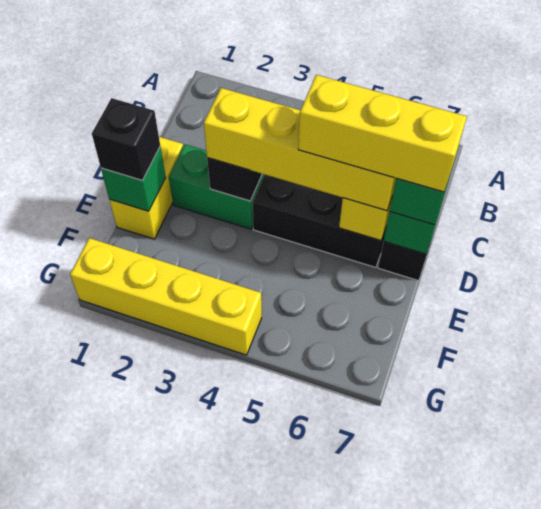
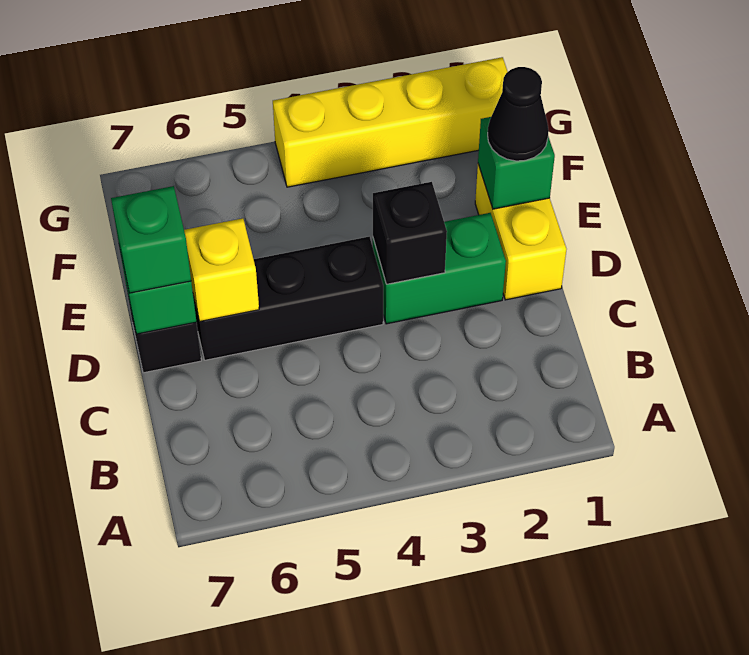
yellow 1x4 brick [204,88,396,211] -> none
yellow 1x3 brick [298,75,467,192] -> none
black 1x1 brick [92,98,160,180] -> black 1x1 cone [488,67,549,161]

